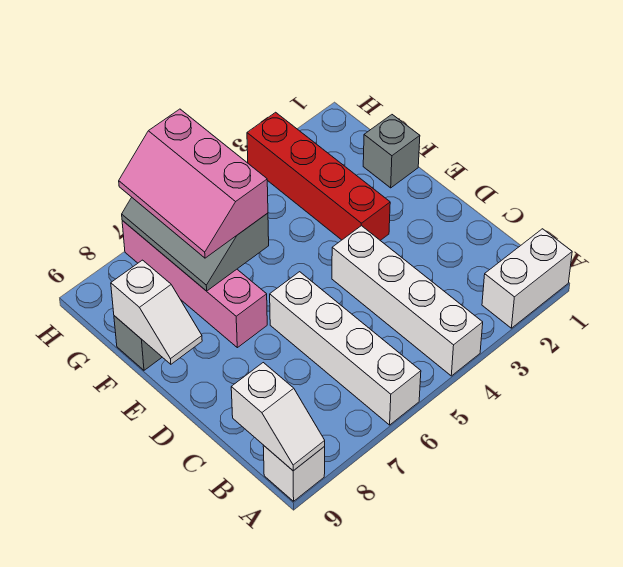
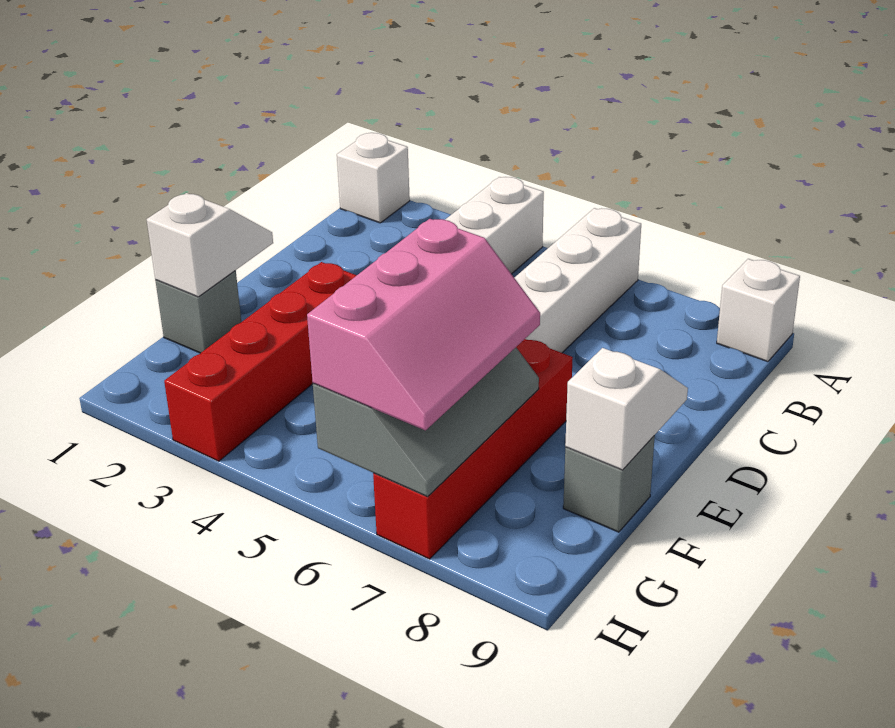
white 1x2 brick [482,229,572,328] -> white 1x1 brick [337,133,410,223]
white 1x2 slope [231,363,325,471] -> white 1x2 slope moved to [147,193,273,297]
pink 1x4 brick [122,221,267,348] -> red 1x4 brick [373,339,573,559]

